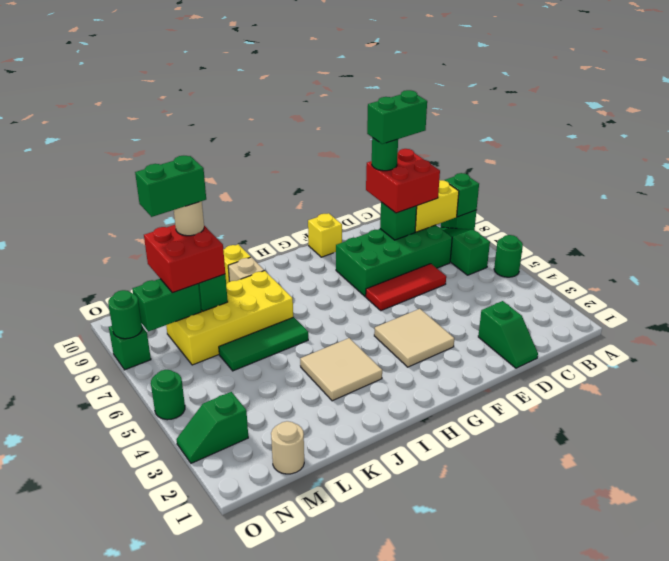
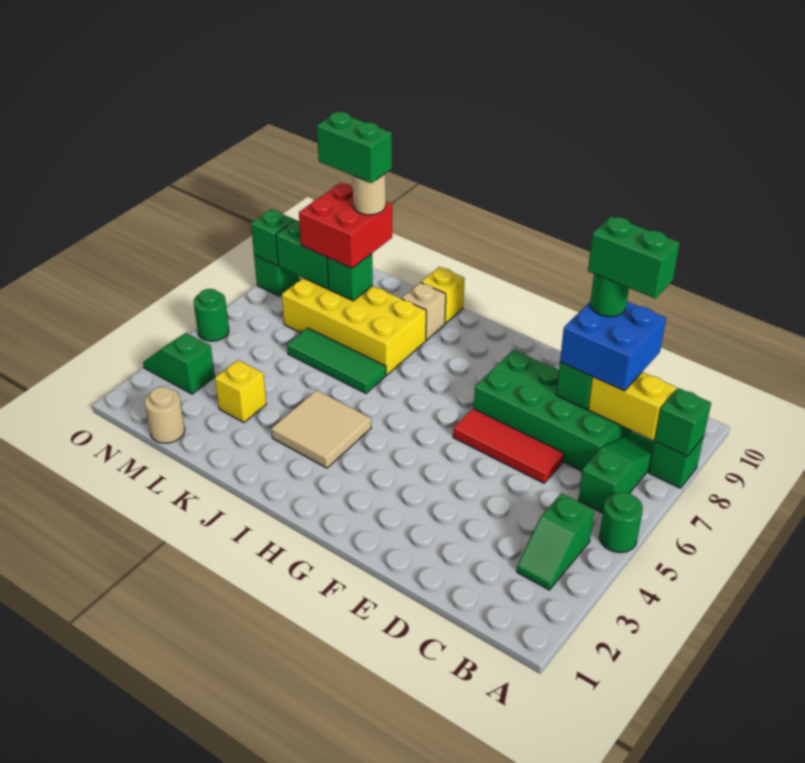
red 2x2 brick [366,149,440,213] -> blue 2x2 brick [560,302,666,391]
green 1x2 slope [478,301,538,368] -> green 1x2 slope moved to [517,493,594,590]
tan 2x2 tile [374,309,454,367] -> none
yellow 1x1 brick [308,213,342,257] -> yellow 1x1 brick moved to [215,360,266,423]
green 1x1 round brick [108,290,142,339] -> green 1x1 brick [251,209,295,265]

